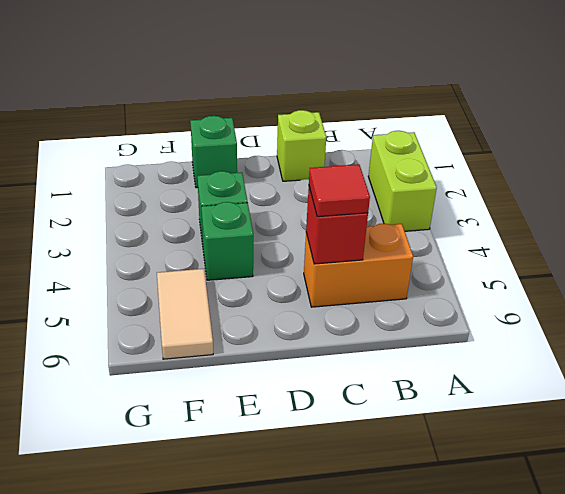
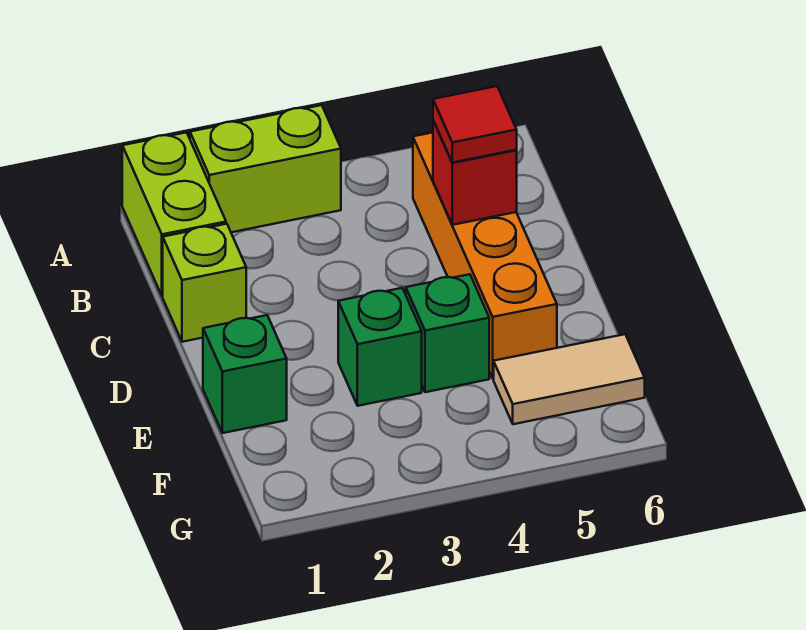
none -> lime 1x2 brick [122,132,226,296]
orange 1x2 brick [304,224,413,307] -> orange 1x4 brick [413,132,557,379]

